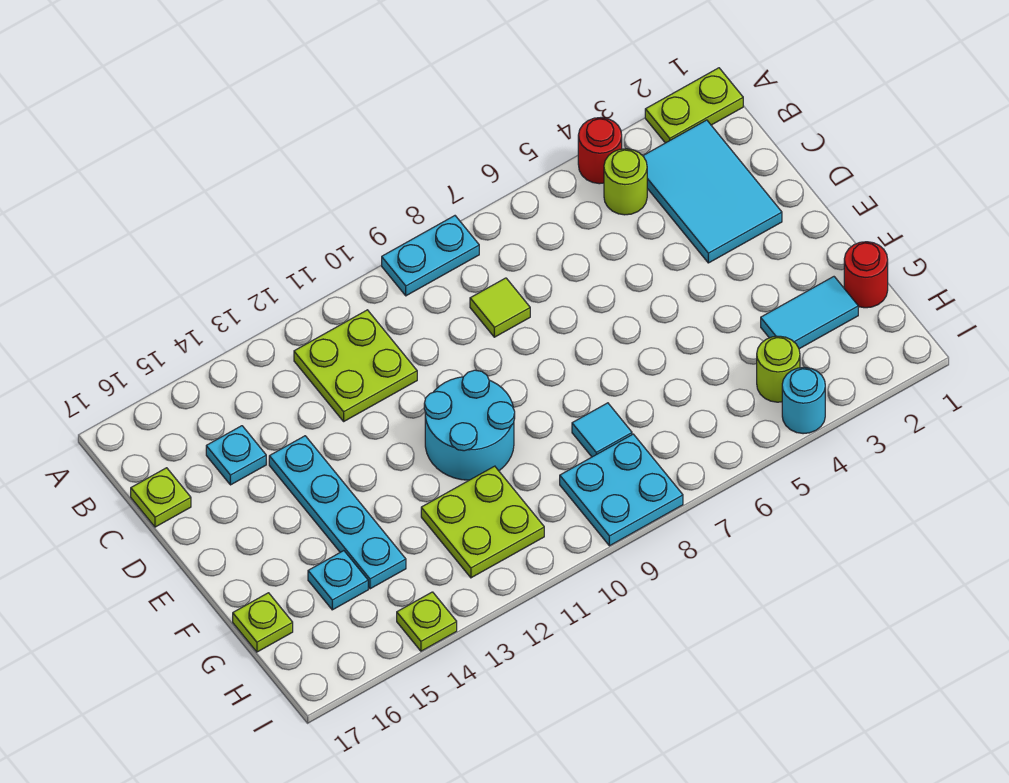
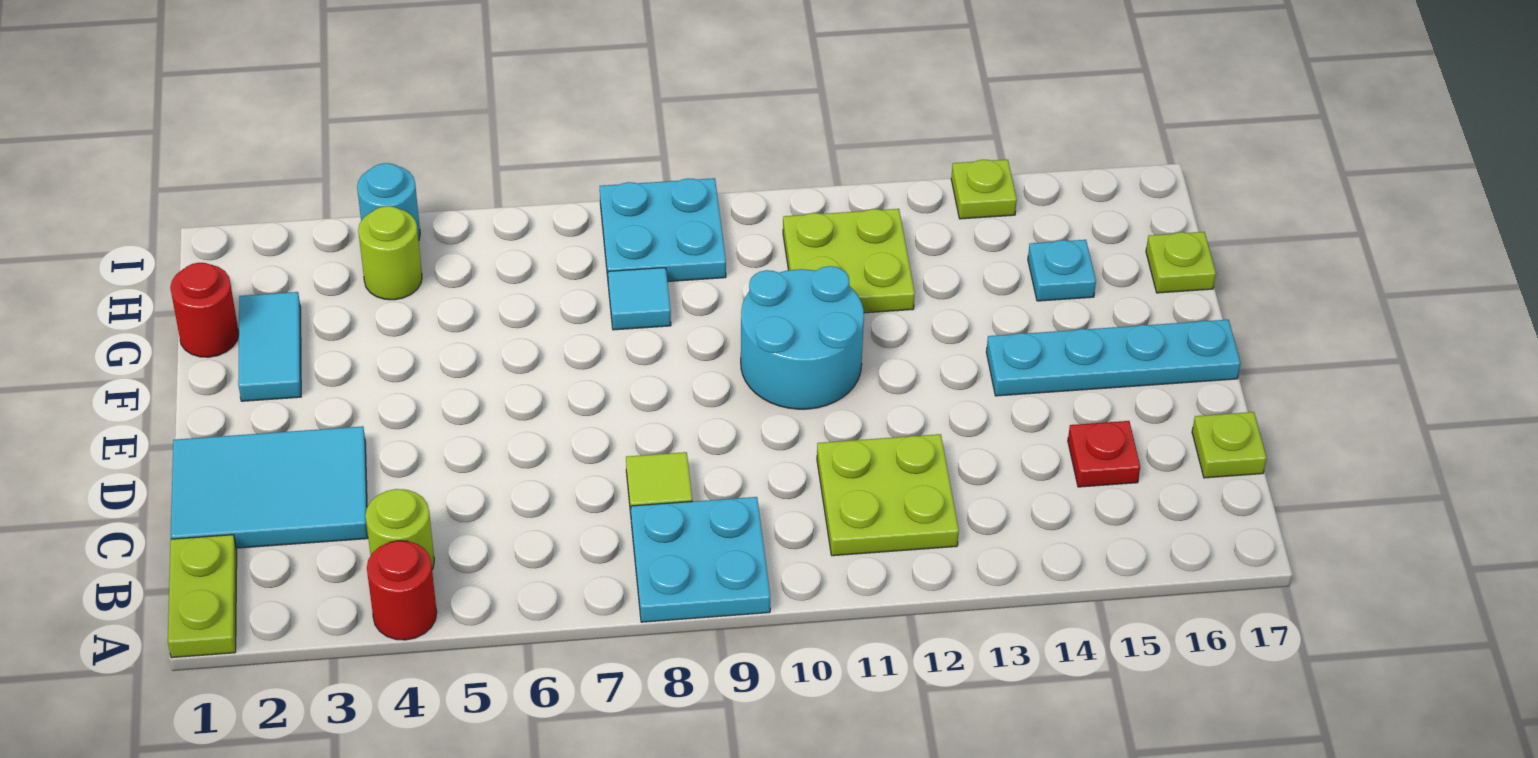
lime 1x2 plate [645,68,743,143] -> lime 1x2 plate turned to [168,535,237,658]
cyan 1x2 plate [382,216,479,296] -> cyan 2x2 plate [631,497,770,622]
cyan 2x3 tile [643,120,782,263] -> cyan 2x3 tile turned to [171,426,368,548]
cyan 1x1 plate [206,426,266,485] -> red 1x1 plate [1068,421,1140,487]
cyan 1x4 plate [269,436,406,589] -> cyan 1x4 plate turned to [986,320,1241,396]
cyan 1x2 tile [761,277,858,349] -> cyan 1x2 tile turned to [238,292,301,401]

